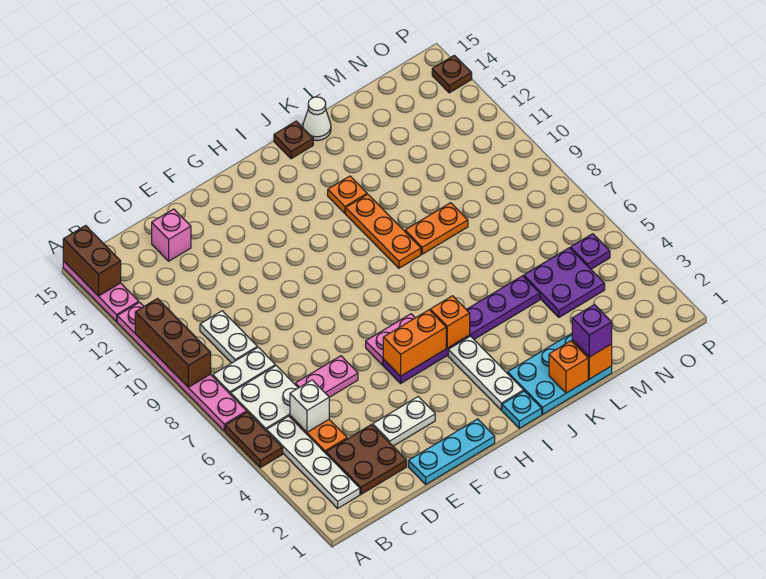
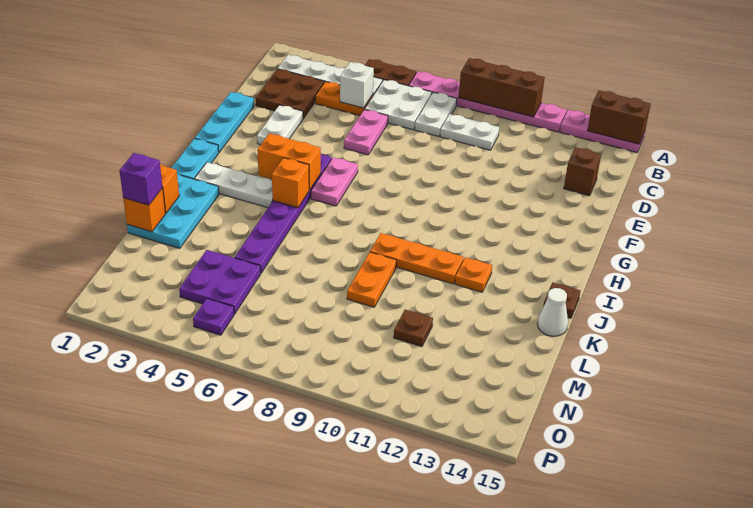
pink 1x1 brick [152,209,191,261] -> brown 1x1 brick [564,147,601,196]
orange 1x2 brick [383,310,446,376] -> orange 1x2 brick turned to [257,133,321,190]
cyan 1x1 plate [502,391,542,428] -> cyan 1x2 plate [172,139,219,179]
brown 1x1 plate [432,55,472,93] -> brown 1x1 plate moved to [394,310,433,347]

